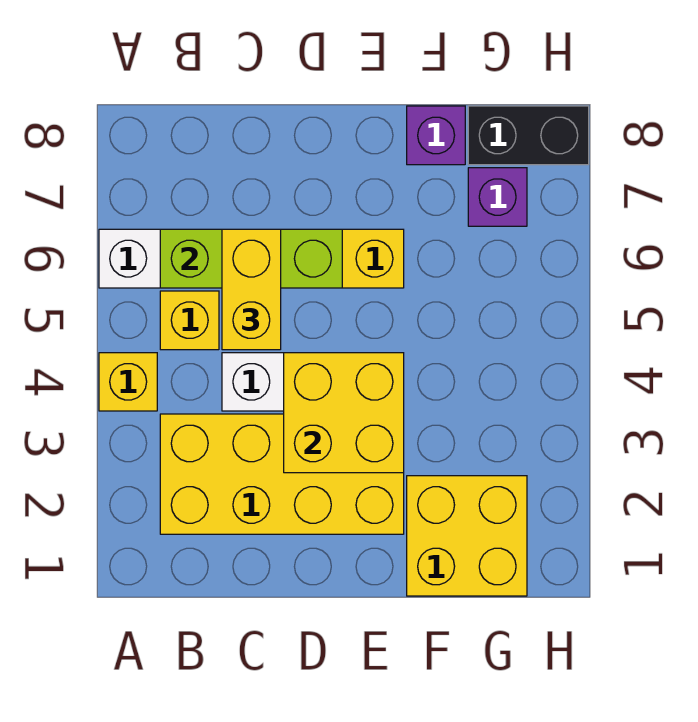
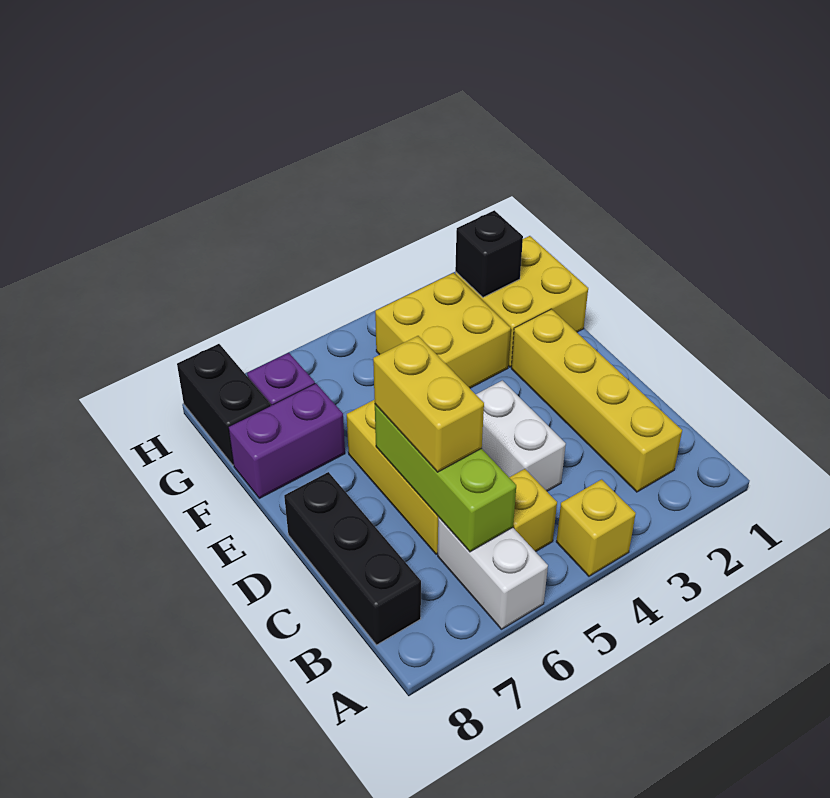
yellow 2x4 brick [160,414,404,534] -> yellow 1x4 brick [511,309,682,492]
none -> black 1x3 brick [284,472,421,645]
yellow 1x2 brick [222,229,281,350] -> yellow 1x2 brick turned to [373,336,484,472]
yellow 2x2 brick [284,353,404,473] -> yellow 2x2 brick moved to [375,273,511,388]
purple 1x1 brick [407,106,465,165] -> purple 1x2 brick [229,383,345,498]
none -> black 1x1 brick [455,210,523,297]

